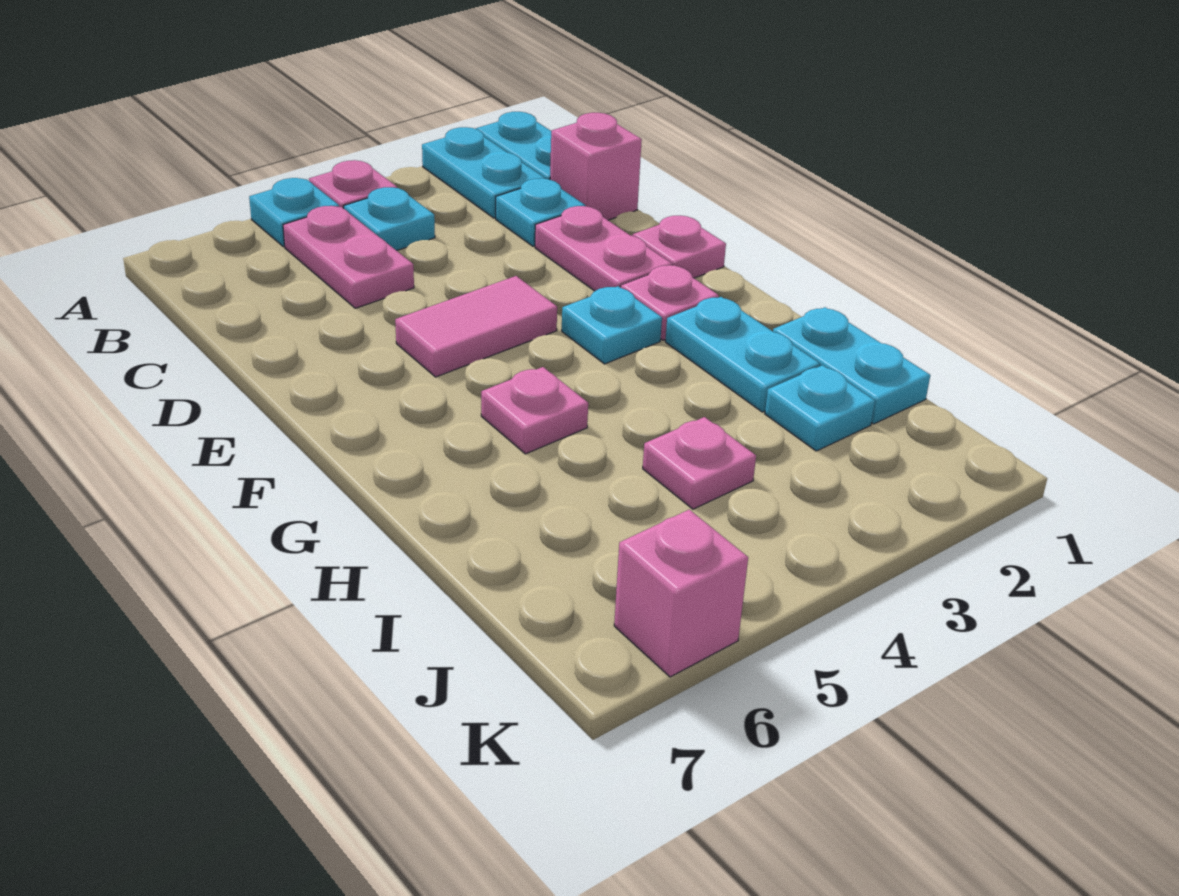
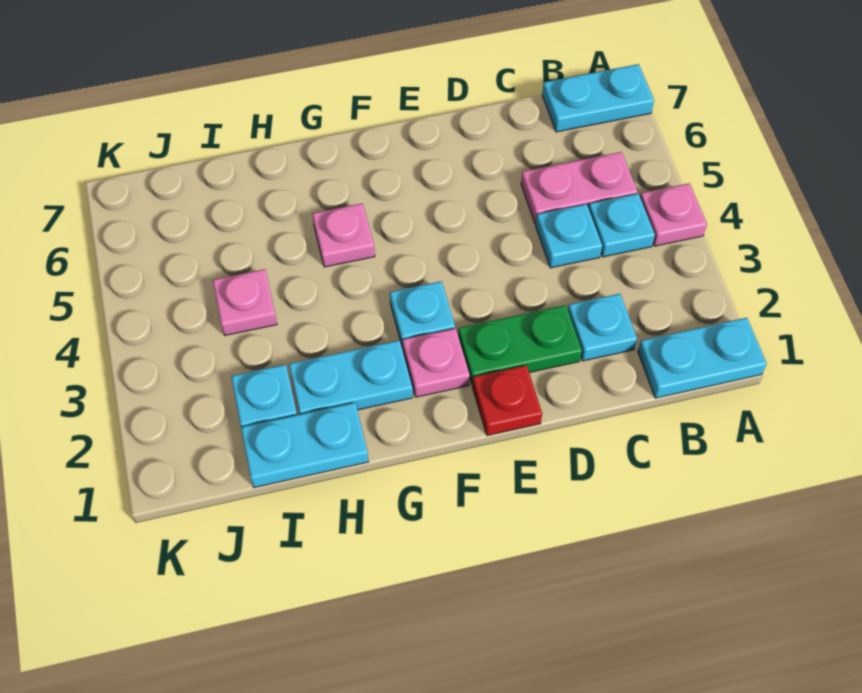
cyan 1x2 plate [422,127,546,218] -> cyan 1x2 plate moved to [542,64,654,132]
cyan 1x1 plate [249,178,339,247] -> cyan 1x1 plate moved to [536,204,602,268]
pink 1x1 brick [550,113,642,220] -> none
pink 1x2 plate [535,206,672,291] -> green 1x2 plate [458,305,582,385]
pink 1x1 plate [632,216,726,278] -> red 1x1 plate [472,365,542,436]
pink 1x2 tile [395,276,557,377] -> none
pink 1x1 brick [614,510,748,677] -> none

